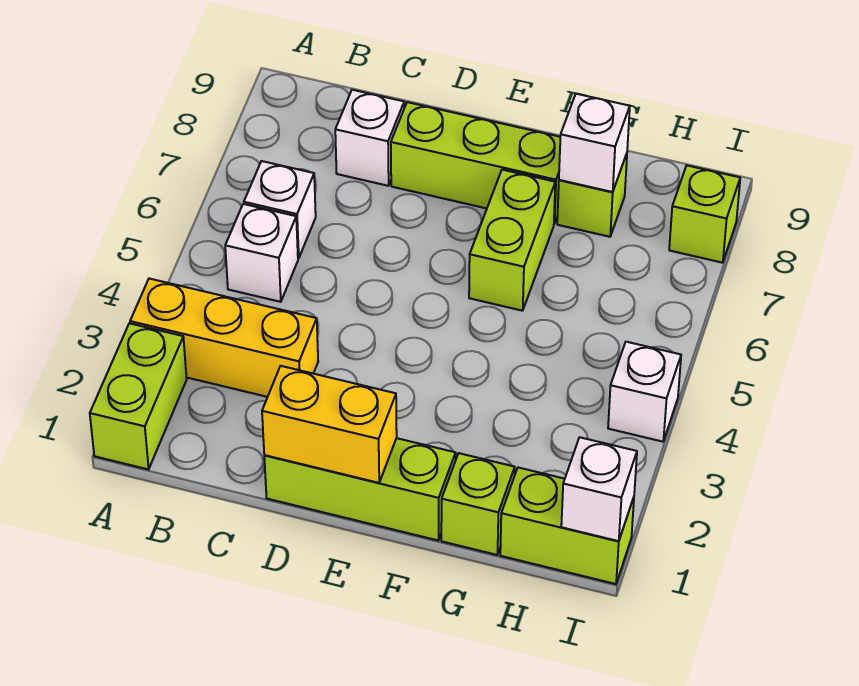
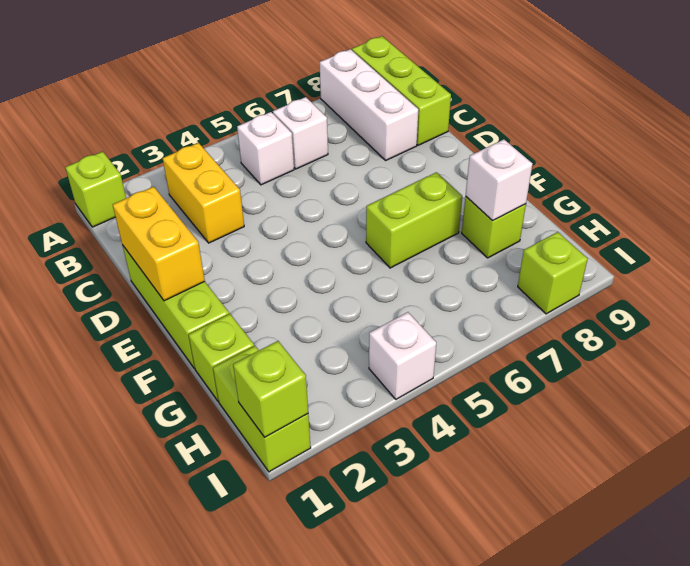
lime 1x2 brick [90,323,187,469] -> lime 1x1 brick [65,152,126,227]
yellow 1x3 brick [130,279,318,397] -> yellow 1x2 brick [163,143,244,243]
white 1x1 brick [335,90,404,186] -> white 1x3 brick [319,49,418,160]
lime 1x3 brick [391,102,560,224] -> lime 1x3 brick moved to [352,36,451,145]
white 1x1 brick [561,437,637,541] -> lime 1x1 brick [233,341,308,437]

